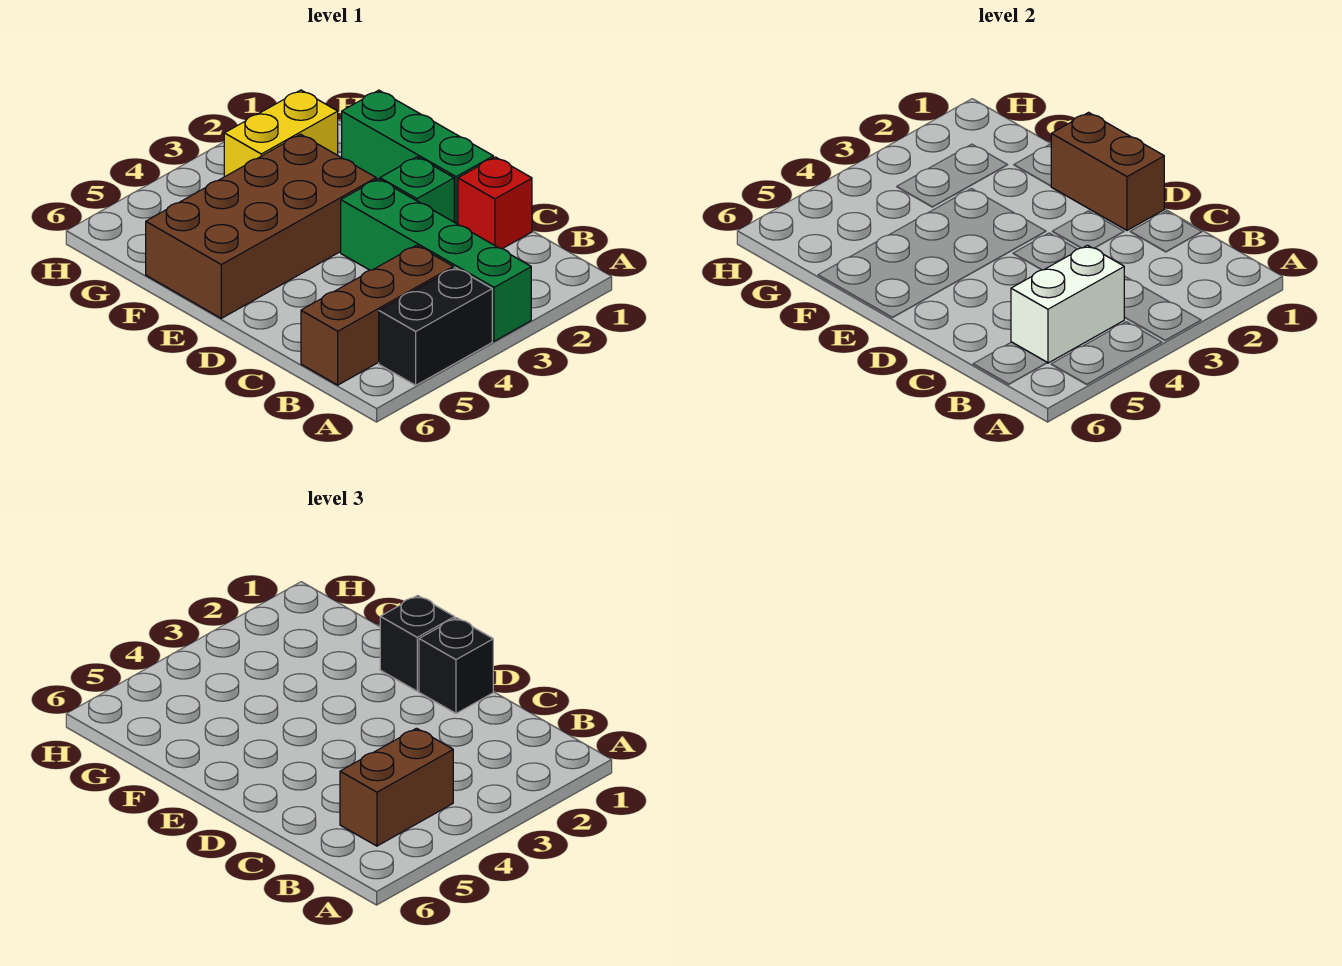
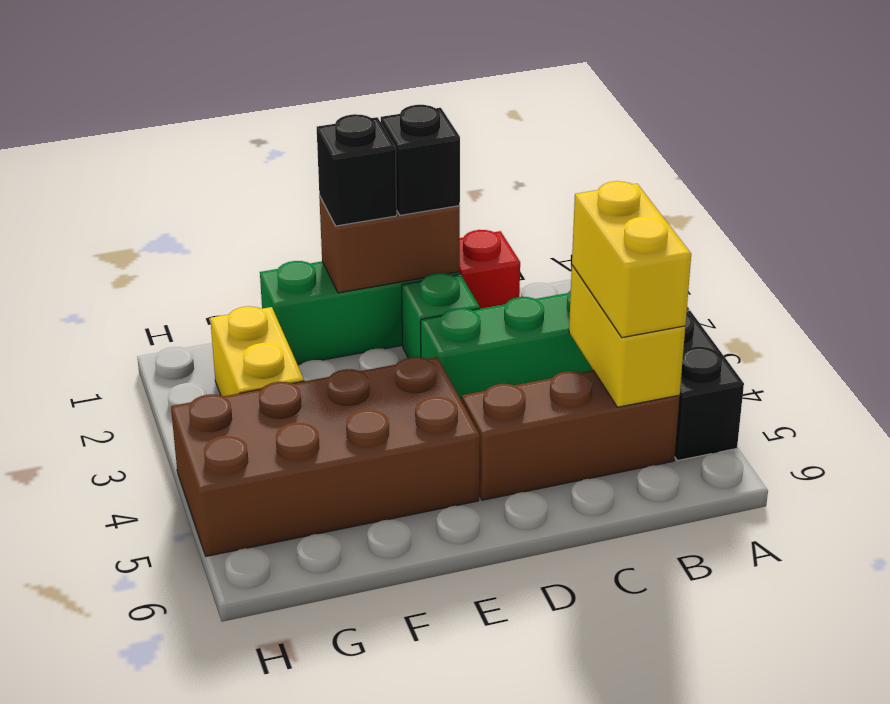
brown 1x3 brick [301,245,453,385] -> brown 1x3 brick turned to [462,370,680,500]
white 1x2 brick [1011,245,1124,363] -> yellow 1x2 brick [569,265,685,407]
brown 1x2 brick [340,728,453,846] -> yellow 1x2 brick [572,181,691,338]
brown 2x4 brick [146,134,376,318] -> brown 2x4 brick turned to [171,357,480,556]

